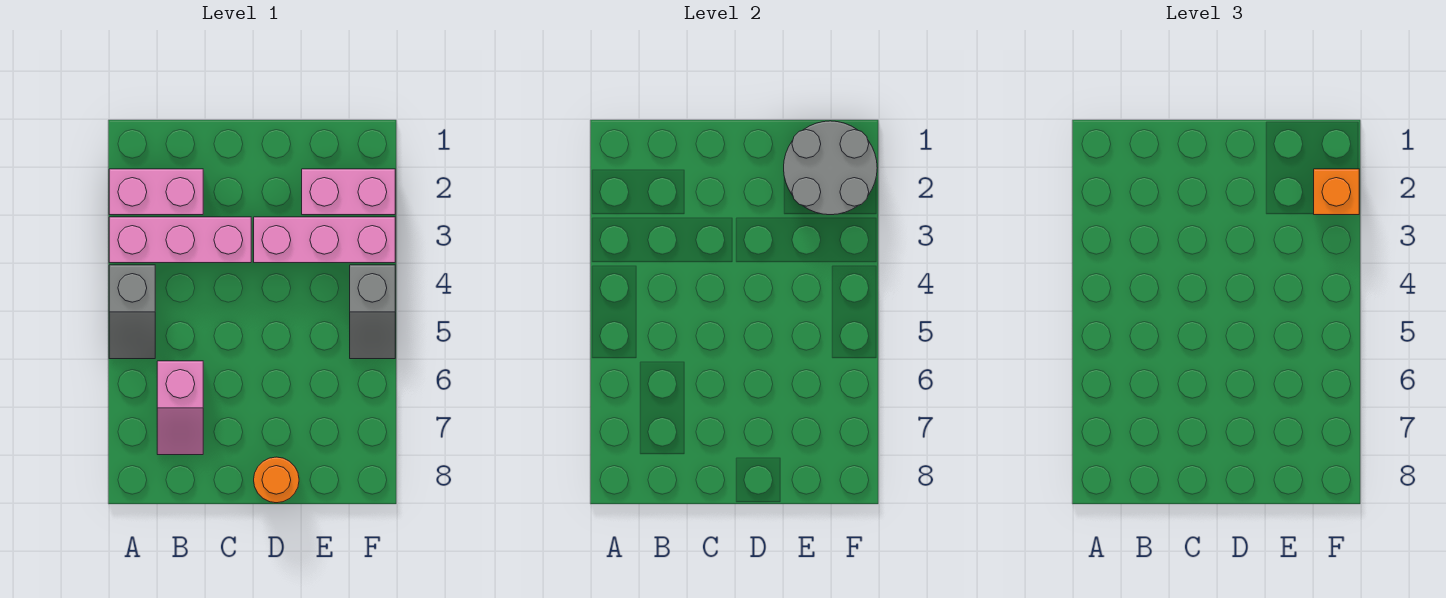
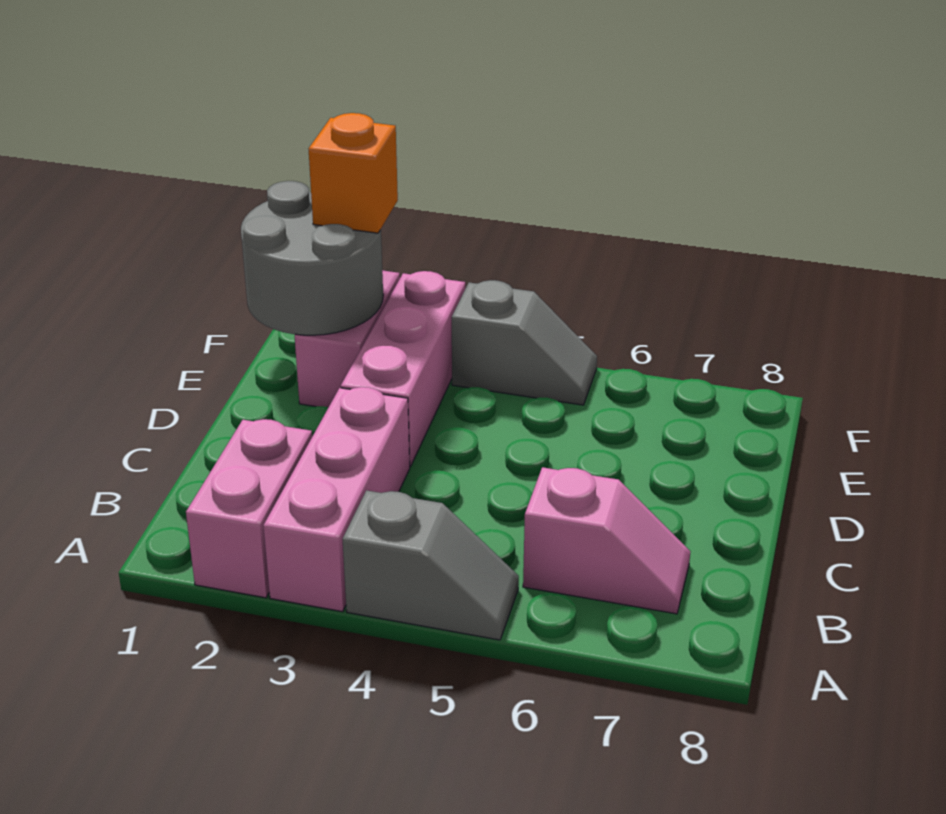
orange 1x1 round brick [254,457,299,503] -> none

